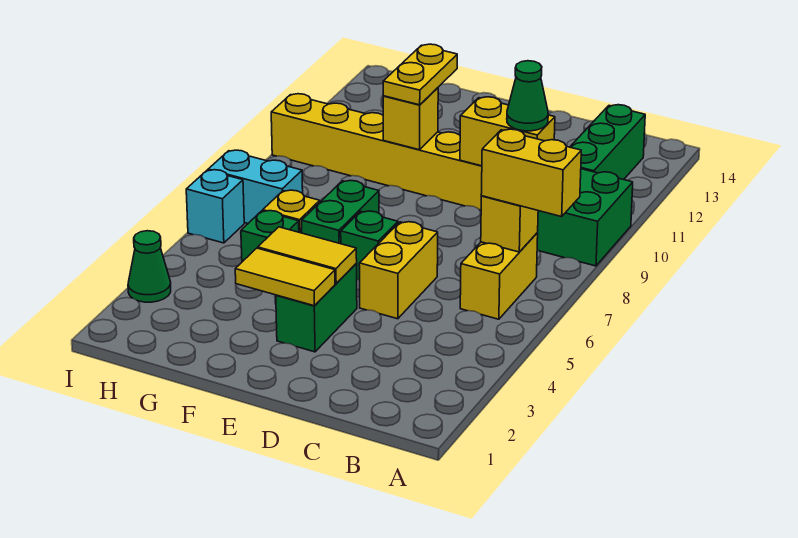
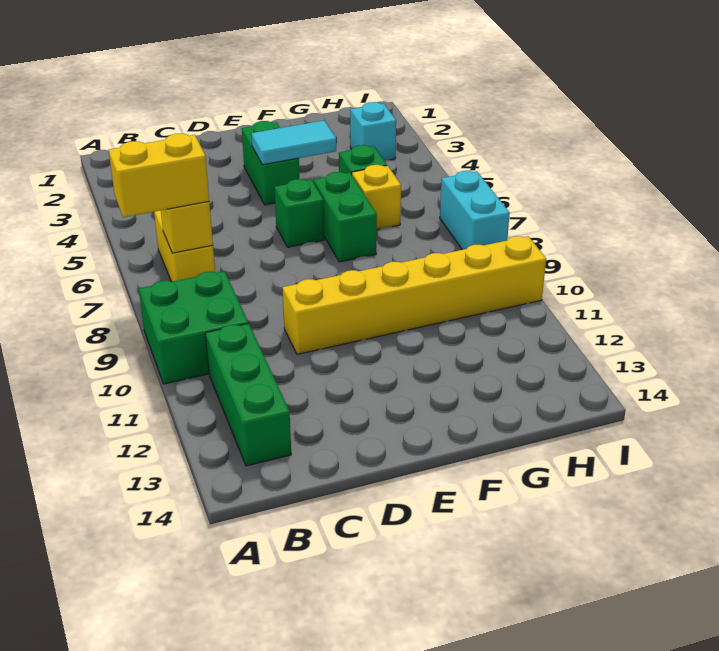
yellow 1x2 brick [460,97,555,166] -> none
green 1x1 cone [507,61,548,131] -> none
yellow 1x2 brick [359,222,438,319] -> none
yellow 1x2 tile [235,248,335,306] -> none
yellow 1x2 tile [258,227,357,284] -> cyan 1x2 tile [251,120,336,165]
yellow 1x1 brick [383,88,438,150] -> none
yellow 1x2 plate [383,44,457,105] -> none
cyan 1x2 brick [208,150,303,223] -> cyan 1x2 brick turned to [440,171,510,250]
green 1x1 cone [128,231,171,302] -> none
cyan 1x1 brick [186,170,244,243] -> cyan 1x1 brick moved to [350,102,396,160]

